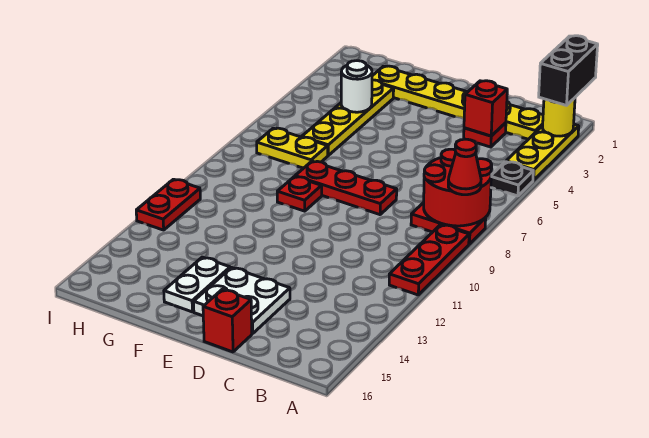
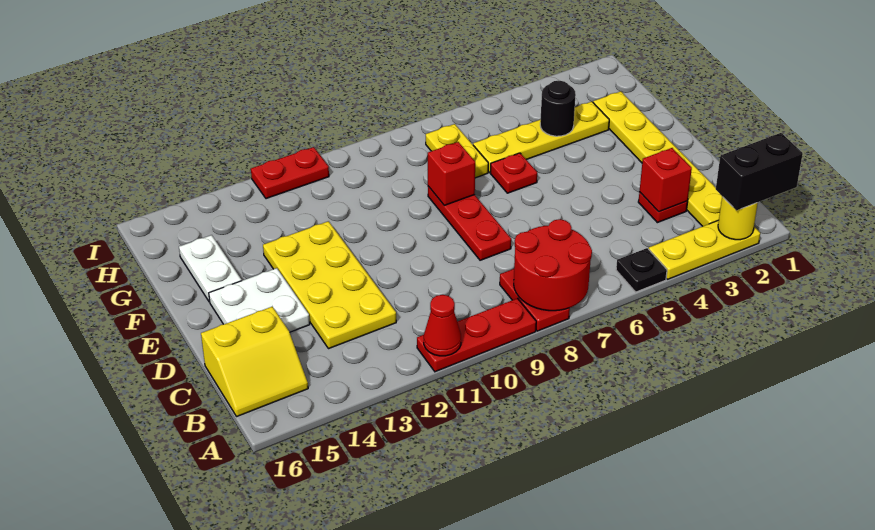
red 1x1 cone [448,139,481,195] -> red 1x1 cone moved to [424,295,461,356]
none -> yellow 2x2 slope [201,307,308,417]
none -> yellow 2x4 plate [263,221,396,349]
red 1x1 brick [203,289,252,352] -> red 1x1 brick moved to [428,142,475,205]
red 1x1 plate [277,177,322,211] -> red 1x1 plate moved to [490,153,537,193]
white 1x2 plate [164,257,230,312] -> white 1x2 plate turned to [179,235,242,302]
white 1x1 round brick [341,61,372,112] -> black 1x1 round brick [540,81,576,136]

